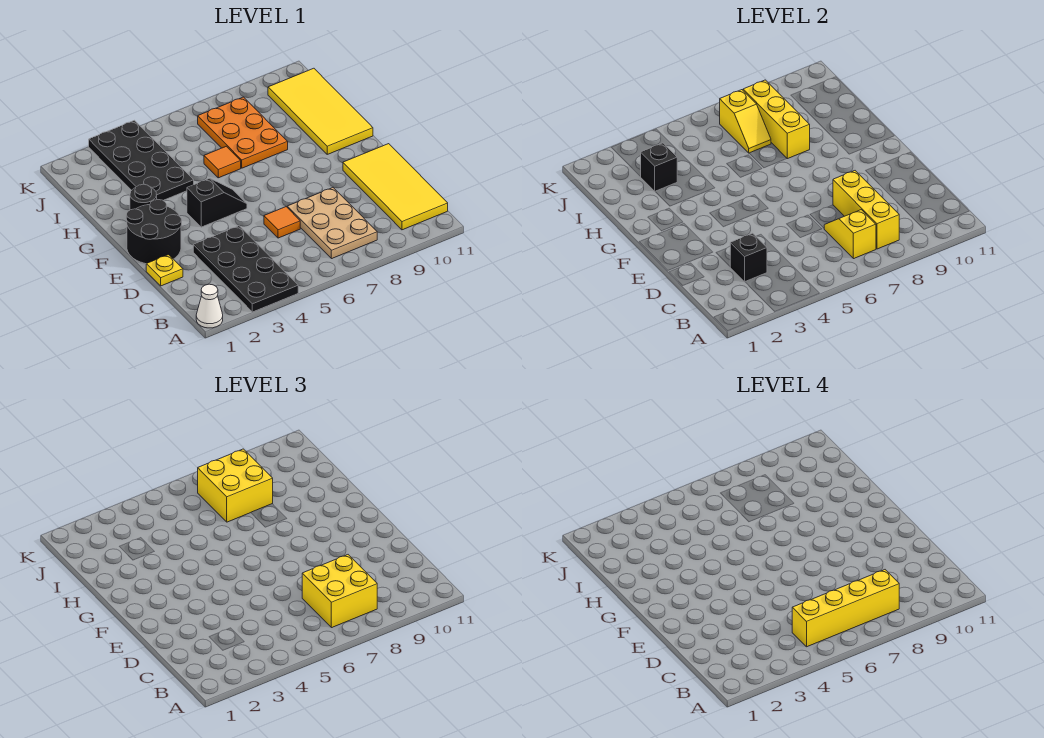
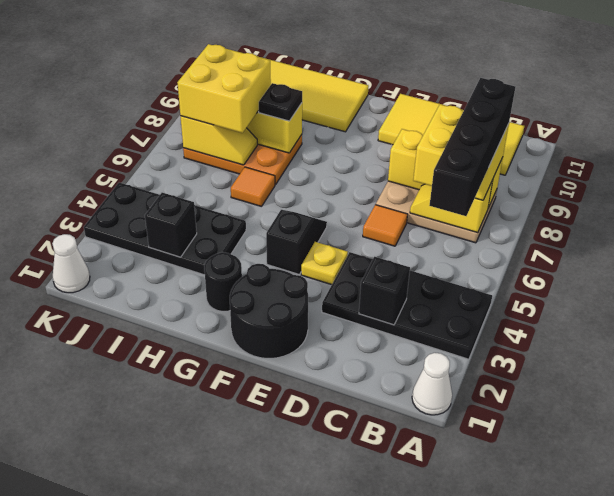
yellow 1x4 brick [792,570,899,647] -> black 1x4 brick [429,78,515,216]
yellow 1x1 plate [146,255,183,286] -> yellow 1x1 plate moved to [301,242,348,285]
none -> black 1x1 plate [259,83,302,121]
none -> white 1x1 cone [52,234,90,293]

